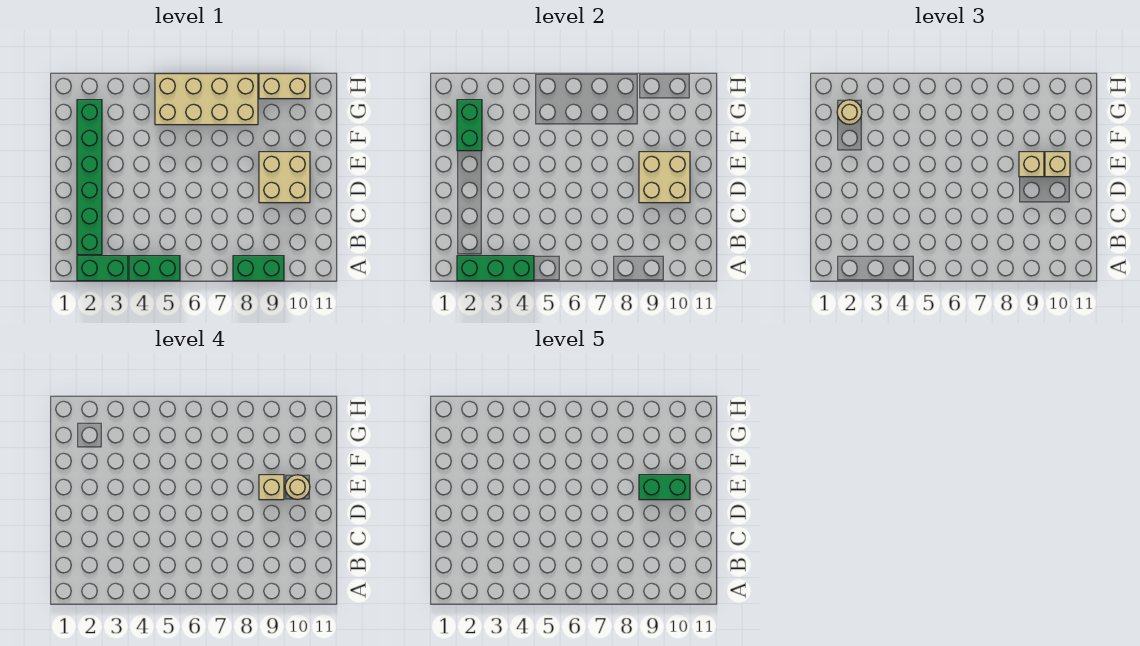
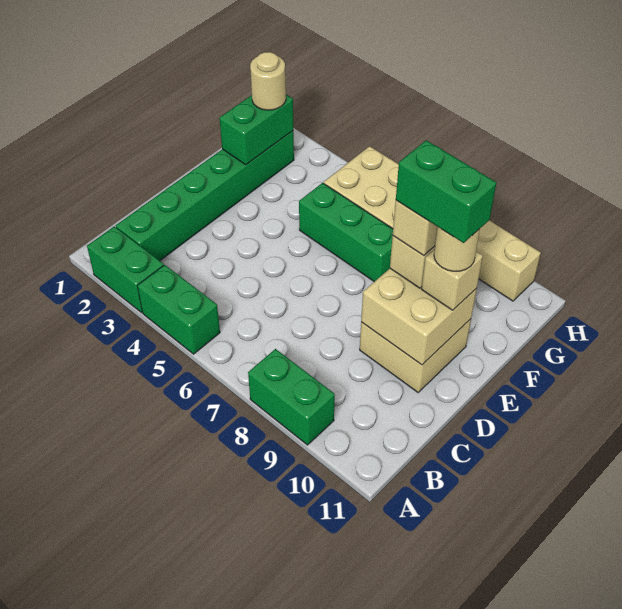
green 1x3 brick [457,256,534,281] -> green 1x3 brick moved to [299,183,393,282]

